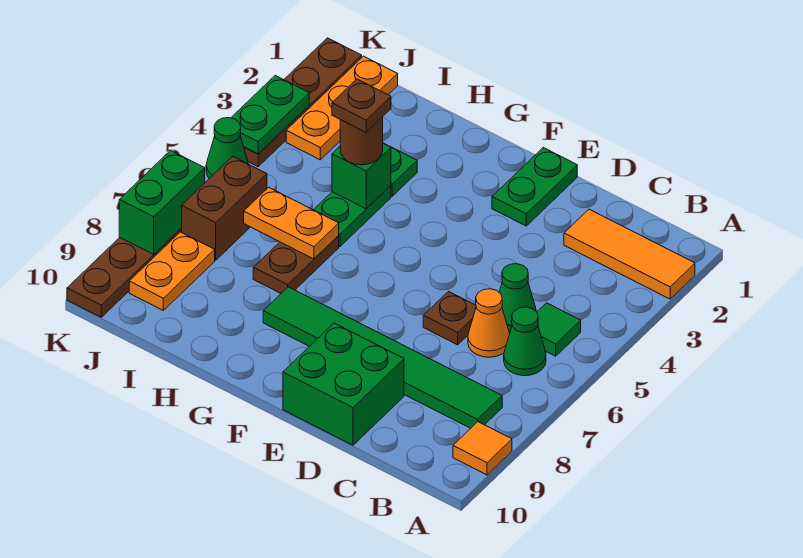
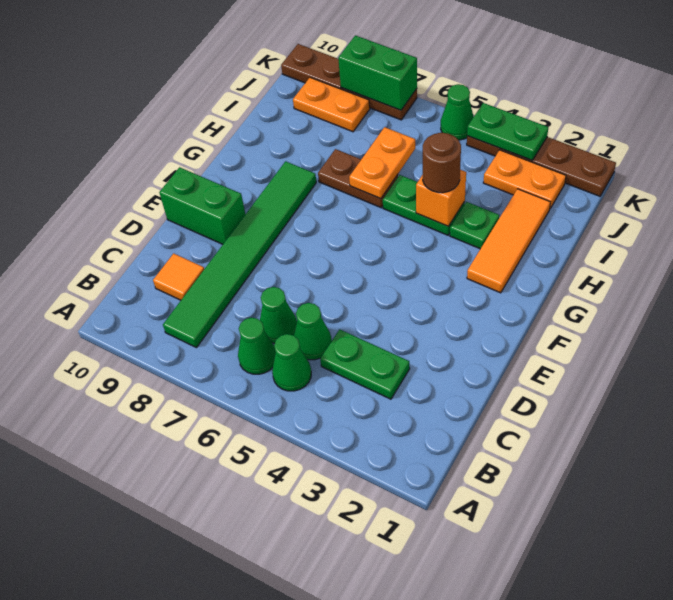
orange 1x3 tile [564,209,695,299] -> orange 1x3 tile moved to [467,189,550,293]
orange 1x1 tile [453,422,512,475] -> orange 1x1 tile moved to [153,253,204,300]
green 1x1 tile [537,303,581,356] -> green 1x1 cone [272,334,311,391]
orange 1x1 cone [468,289,510,357] -> green 1x1 cone [260,287,297,344]
brown 1x1 plate [423,292,476,345] -> none
green 2x2 brick [283,323,404,445] -> green 1x2 brick [159,167,245,244]
green 1x2 plate [492,148,577,226] -> green 1x2 plate moved to [320,330,410,399]
green 1x1 brick [332,143,391,209] -> orange 1x1 brick [416,170,466,226]
brown 1x1 plate [332,79,391,132] -> none
orange 1x3 plate [286,56,398,160] -> orange 1x2 plate [483,150,566,209]
brown 1x2 brick [182,156,267,260] -> none

